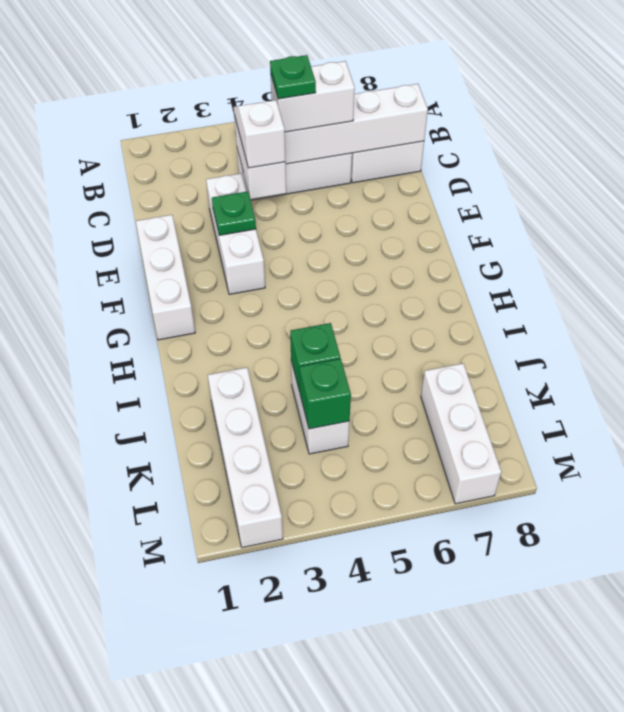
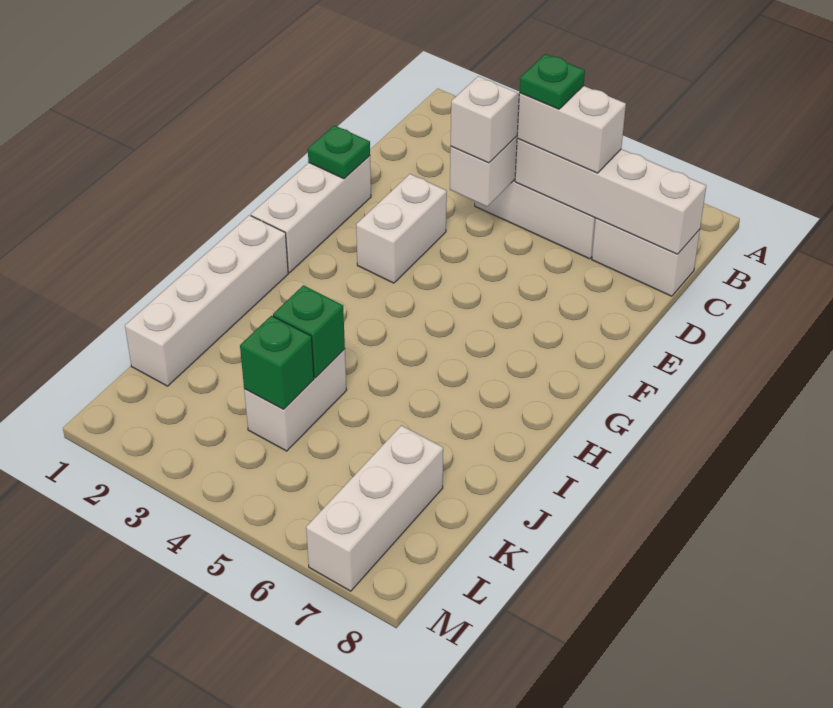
white 1x3 brick [206,173,265,294] -> white 1x2 brick [356,174,447,283]
green 1x1 plate [212,191,256,235] -> green 1x1 plate moved to [308,125,370,179]
white 1x4 brick [208,367,283,548] -> white 1x4 brick moved to [125,215,288,386]

